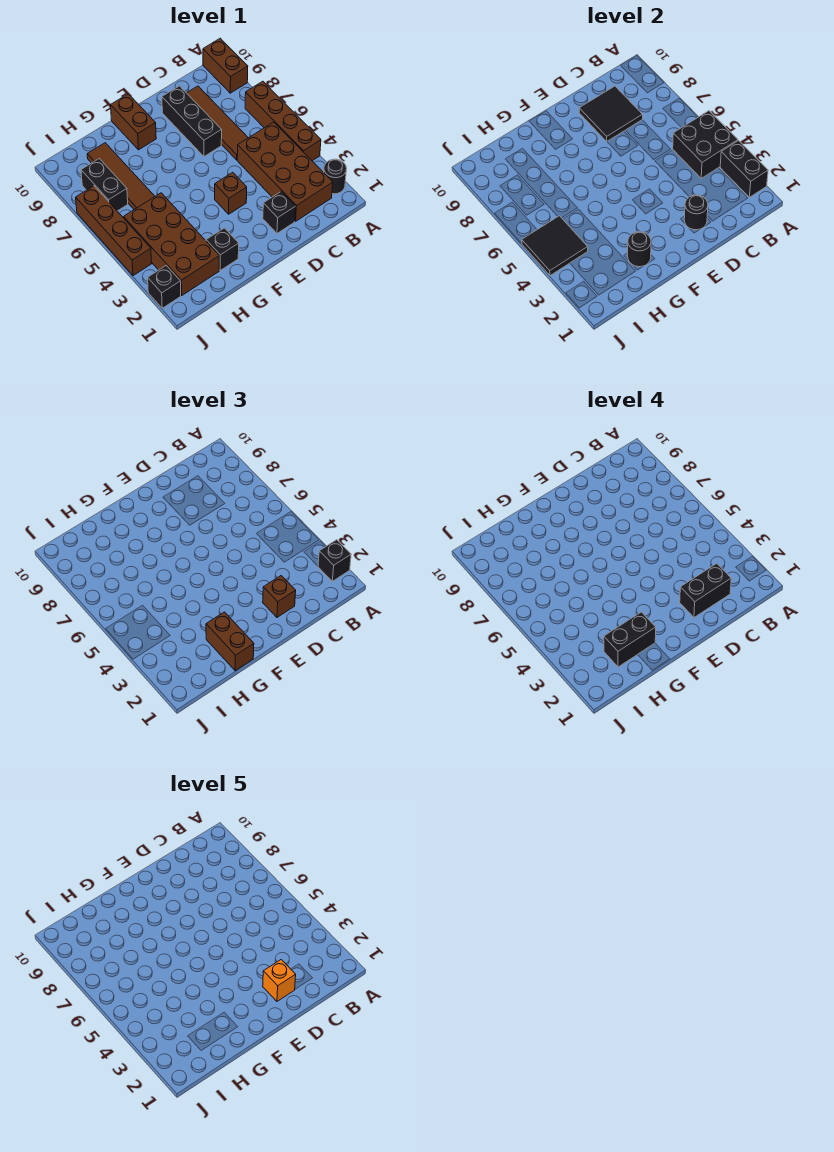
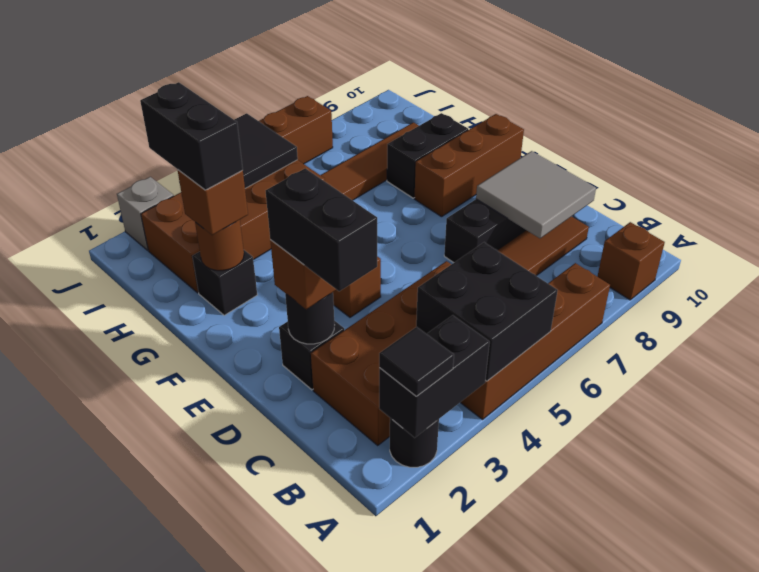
black 1x1 brick [318,540,351,581] -> black 1x1 tile [379,327,454,396]
brown 1x2 brick [203,38,248,93] -> brown 1x1 brick [597,222,665,300]
black 2x2 tile [579,86,643,141] -> grey 2x2 tile [476,151,596,238]
orange 1x1 brick [263,960,296,1001] -> none
brown 1x2 brick [111,94,156,150] -> brown 1x3 brick [415,114,524,217]
brown 1x2 brick [206,612,254,671] -> brown 1x1 brick [178,170,248,235]
black 1x1 round brick [628,232,651,267] -> brown 1x1 round brick [195,220,244,271]
black 1x2 brick [81,158,128,211] -> black 1x2 brick moved to [387,113,468,198]
black 1x1 brick [148,265,181,308] -> grey 1x1 brick [117,177,174,250]

